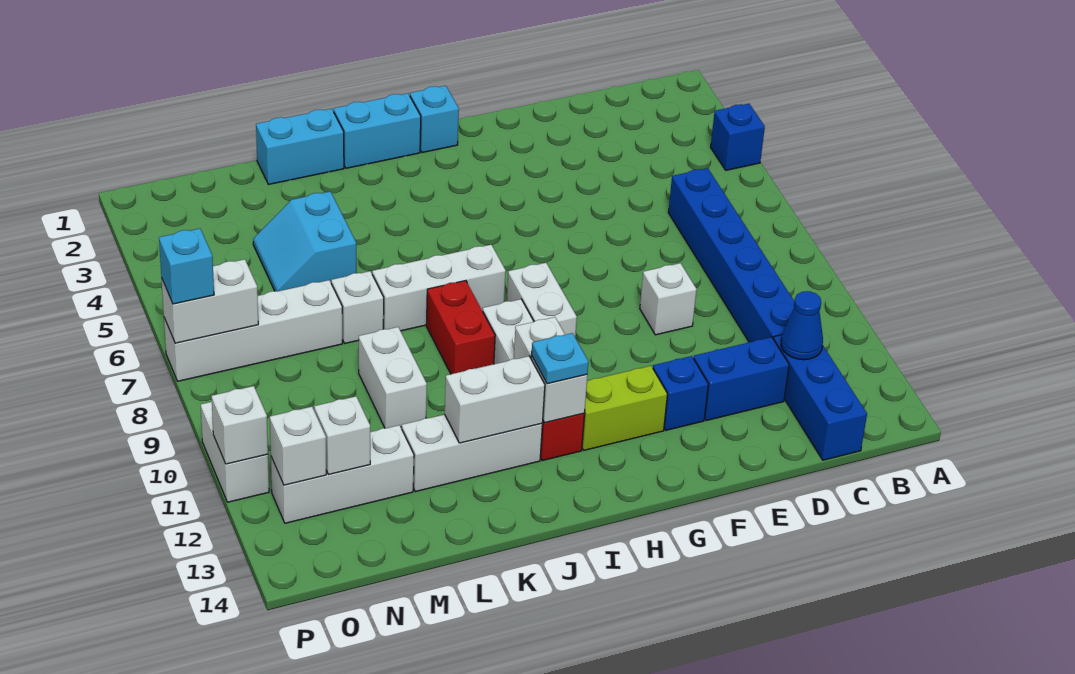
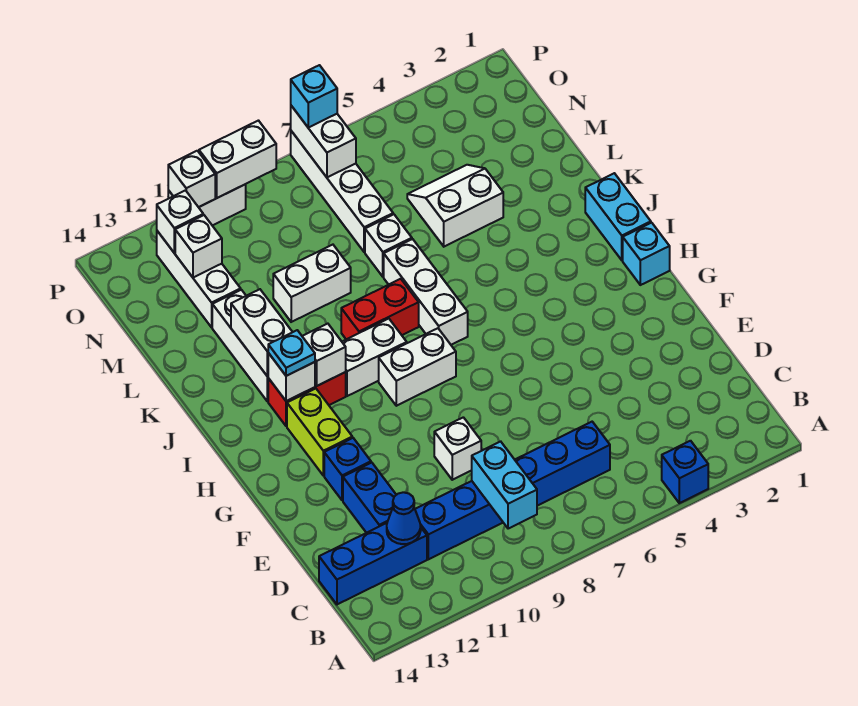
cyan 1x2 brick [256,109,344,185] -> cyan 1x2 brick moved to [472,441,537,529]
cyan 2x2 slope [253,192,356,291] -> white 2x2 slope [407,165,503,247]
none -> white 1x2 brick [199,121,276,198]

